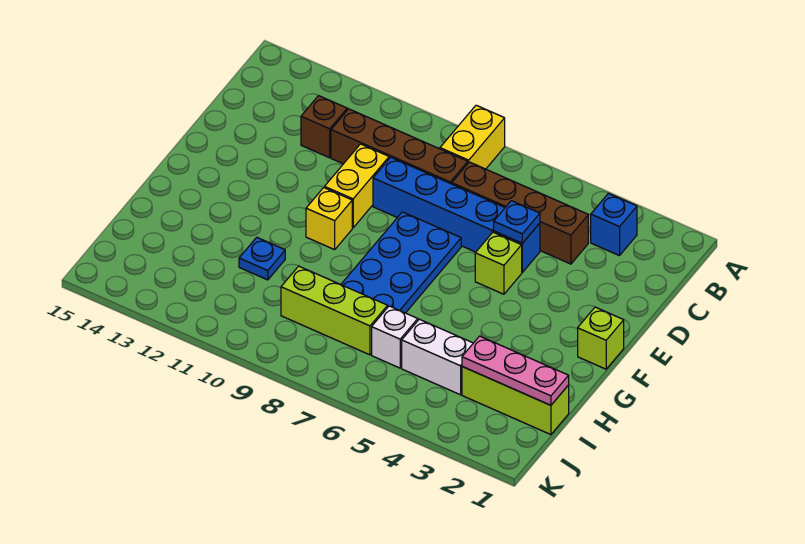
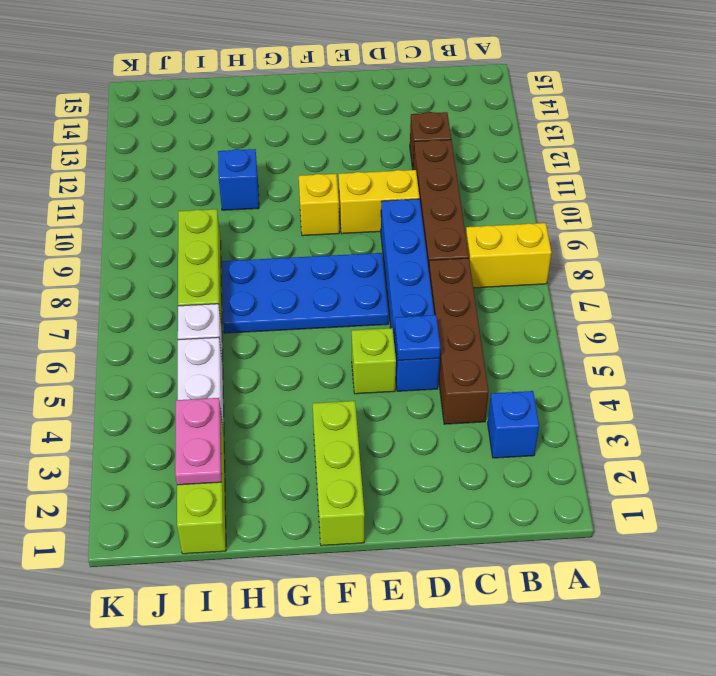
lime 1x1 brick [578,307,624,369] -> lime 1x3 brick [313,401,365,546]
blue 1x1 plate [239,237,285,280] -> blue 1x1 brick [218,149,259,210]
pink 1x3 plate [462,336,569,405] -> pink 1x2 plate [175,398,222,485]

